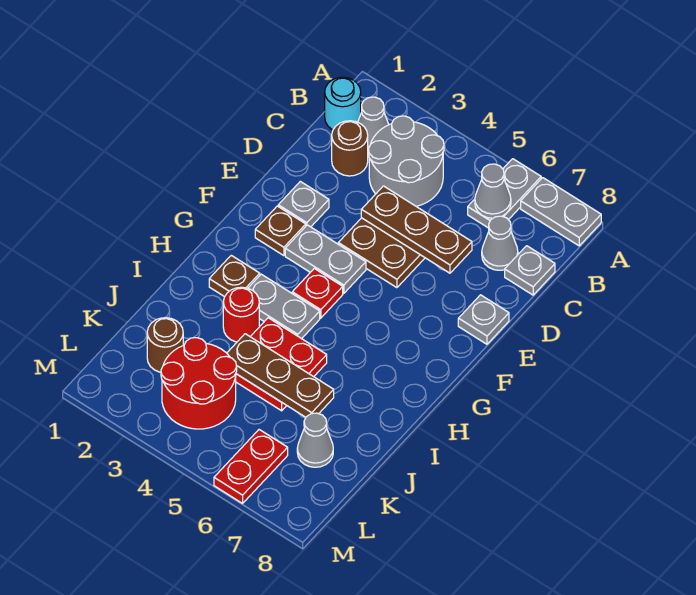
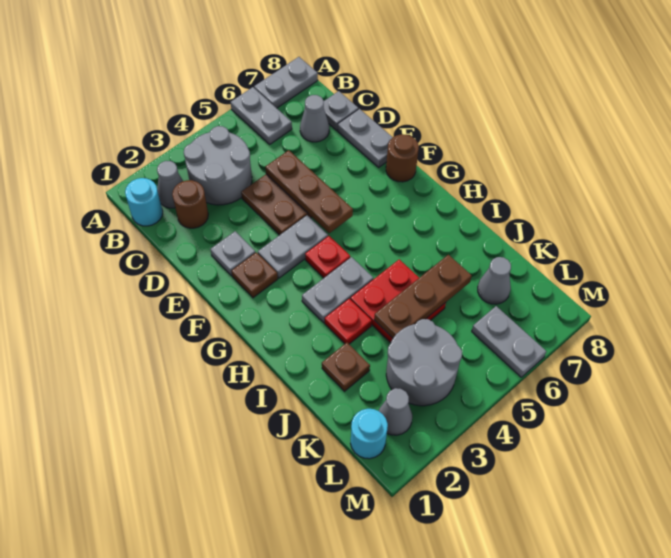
grey 1x1 cone [475,164,511,218] -> grey 1x1 cone moved to [379,388,412,435]
brown 1x3 plate [361,186,472,273] -> brown 1x3 plate turned to [265,150,353,233]
grey 1x1 plate [458,295,509,344] -> grey 1x2 plate [338,109,393,167]
brown 1x1 plate [209,255,260,297] -> brown 1x1 plate moved to [322,343,370,391]
red 1x1 round brick [223,287,259,342] -> red 1x1 plate [325,299,372,344]
brown 1x1 round brick [147,318,183,372] -> brown 1x1 round brick moved to [386,134,419,182]
red 2x2 round brick [161,338,237,429] -> grey 2x2 round brick [386,319,462,406]
none -> cyan 1x1 round brick [351,409,388,459]
red 1x2 plate [214,430,288,503] -> grey 1x2 plate [472,306,546,377]

